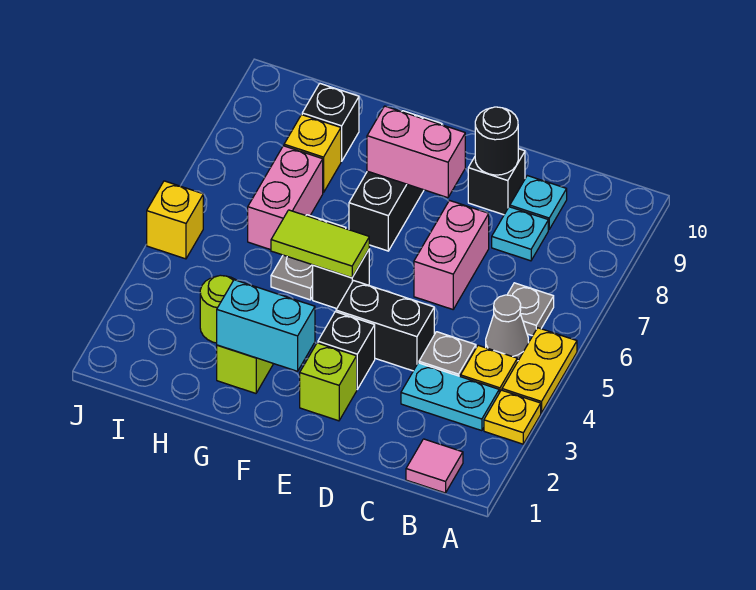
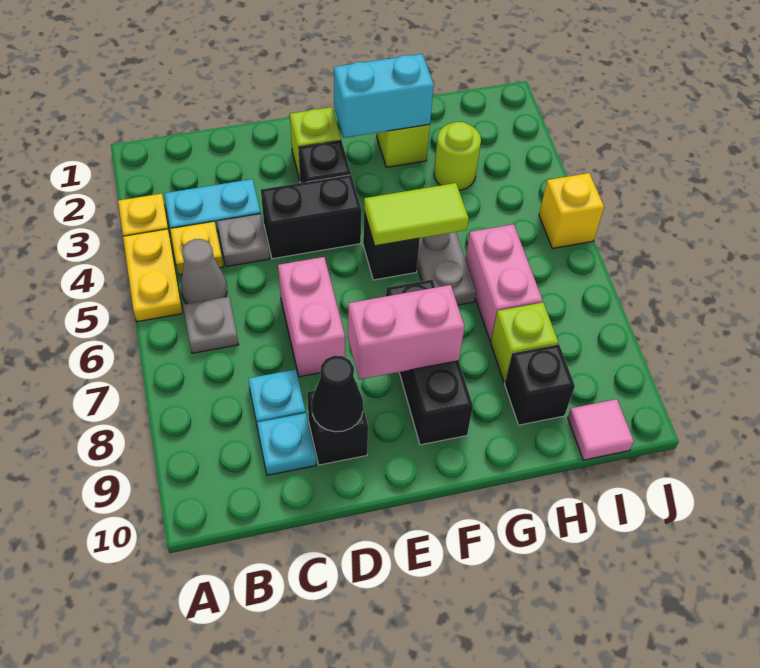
pink 1x1 tile [406,439,463,493] -> pink 1x1 tile moved to [568,399,634,460]
black 1x1 round brick [475,107,518,175] -> black 1x1 cone [312,356,363,432]
yellow 1x1 brick [284,115,341,193] -> lime 1x1 brick [491,303,558,382]

